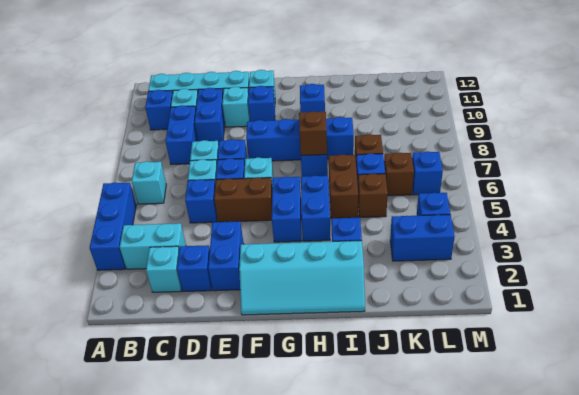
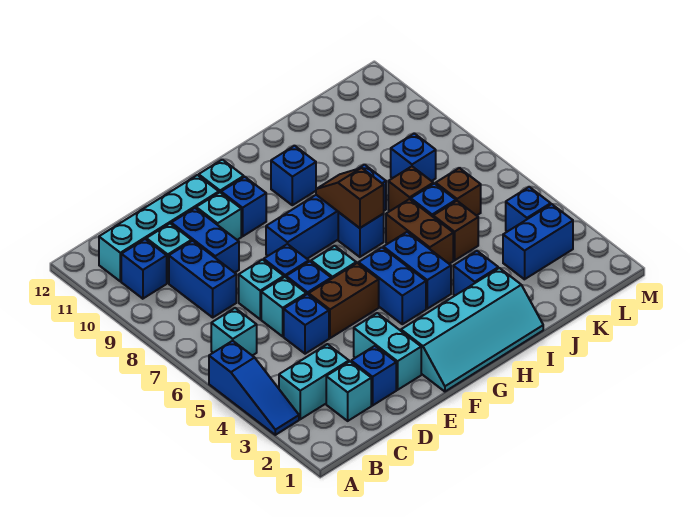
blue 1x3 brick [90,182,136,270] -> blue 1x3 slope [209,341,299,435]
blue 1x2 brick [208,221,244,291] -> cyan 1x2 brick [354,313,421,390]
blue 1x1 brick [412,151,443,195] -> blue 1x1 brick moved to [391,133,436,181]

